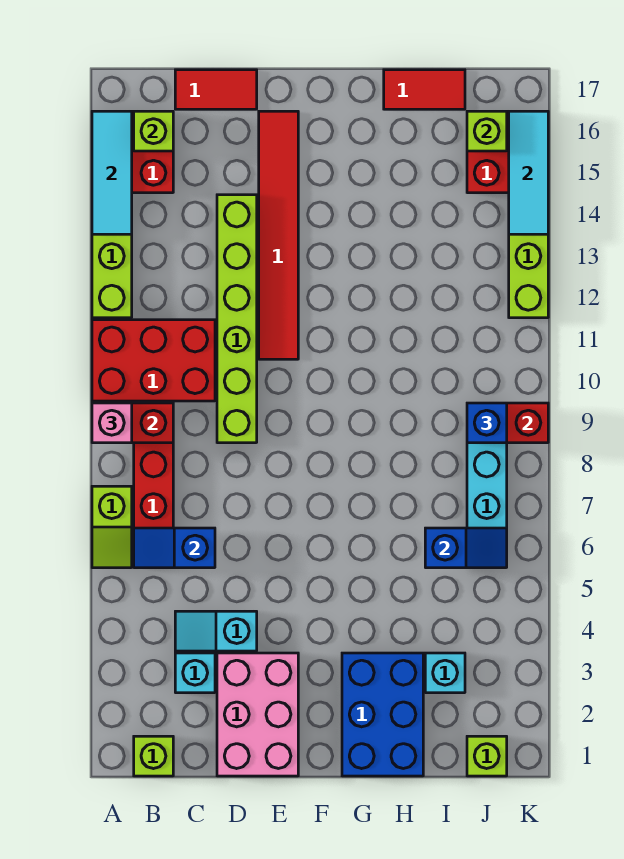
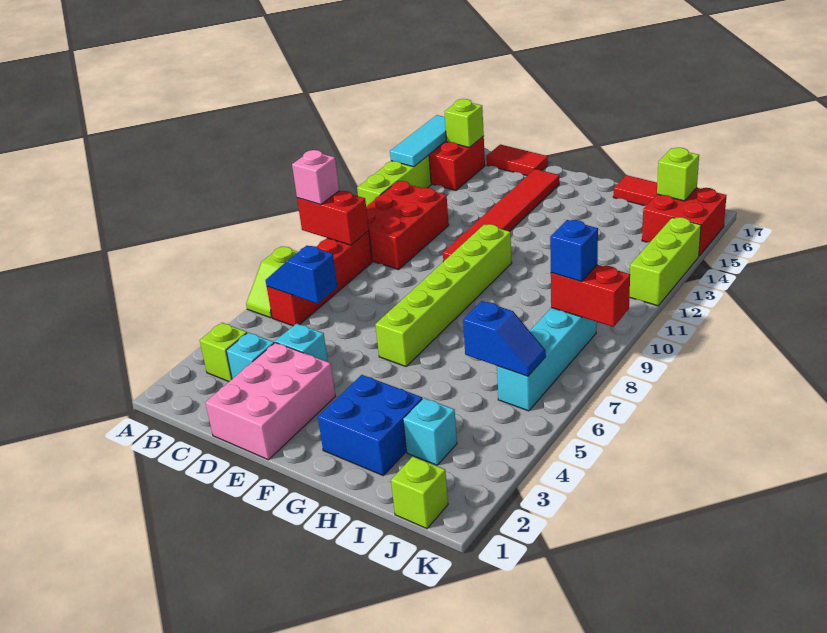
red 2x3 brick [92,320,215,401] -> red 2x3 brick turned to [366,181,449,269]
lime 1x1 brick [134,736,173,776] -> lime 1x1 brick moved to [200,323,247,382]
lime 1x6 brick [217,195,257,443] -> lime 1x6 brick moved to [375,224,512,366]
blue 2x3 brick [342,653,423,776] -> blue 2x2 brick [318,375,422,475]
cyan 1x3 tile [509,111,548,234] -> none

